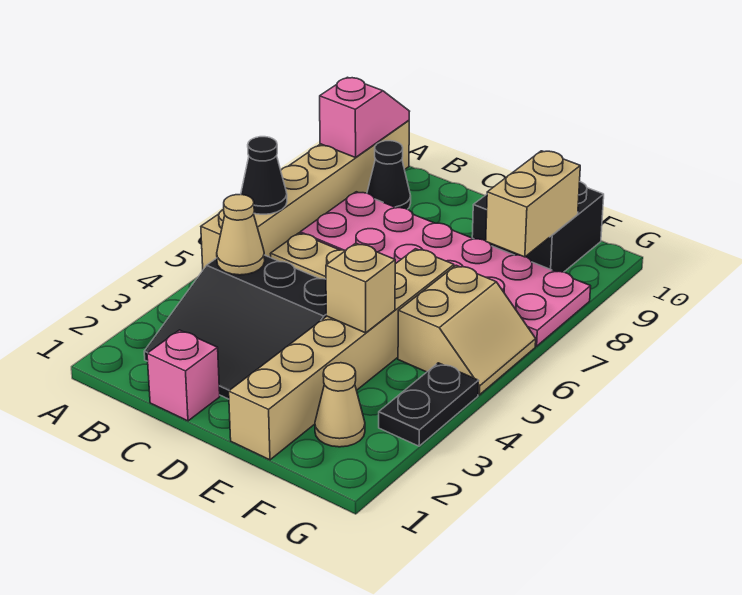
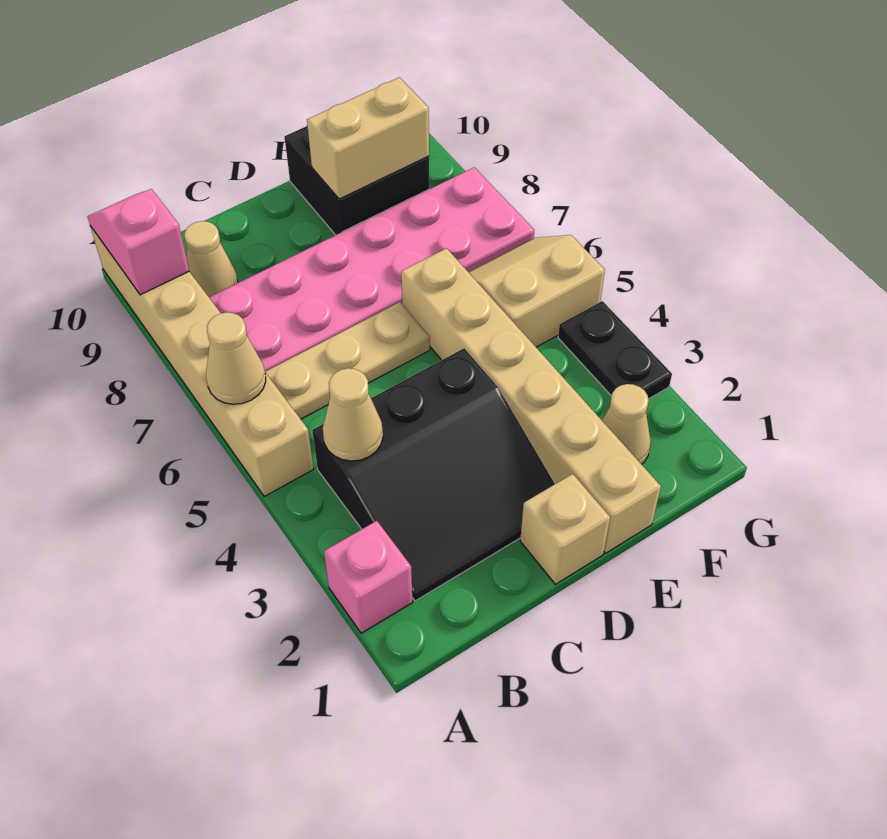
black 1x1 cone [241,137,287,214] -> tan 1x1 cone [206,312,266,404]
black 1x1 cone [367,141,411,209] -> tan 1x1 cone [184,221,238,297]
pink 1x1 brick [147,330,220,421] -> pink 1x1 brick moved to [324,521,413,633]
tan 1x1 brick [326,243,395,333] -> tan 1x1 brick moved to [520,474,610,584]
tan 2x2 slope [398,265,536,395] -> tan 2x2 slope turned to [469,235,605,347]
tan 1x2 brick [486,151,580,257] -> tan 1x2 brick turned to [307,77,429,199]

